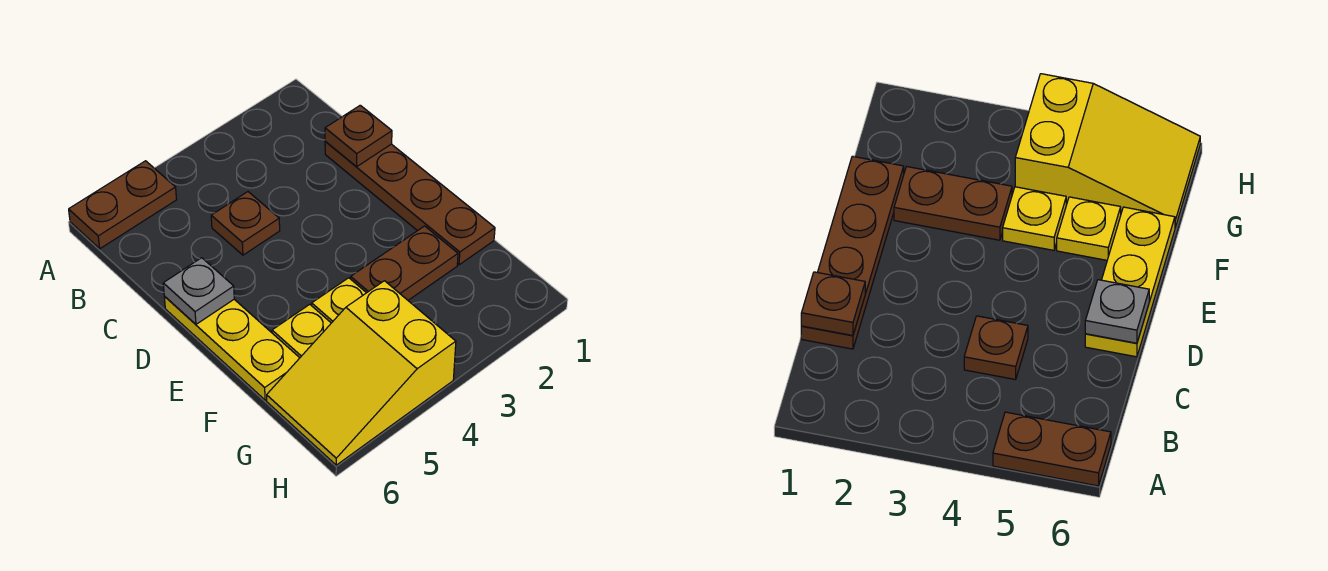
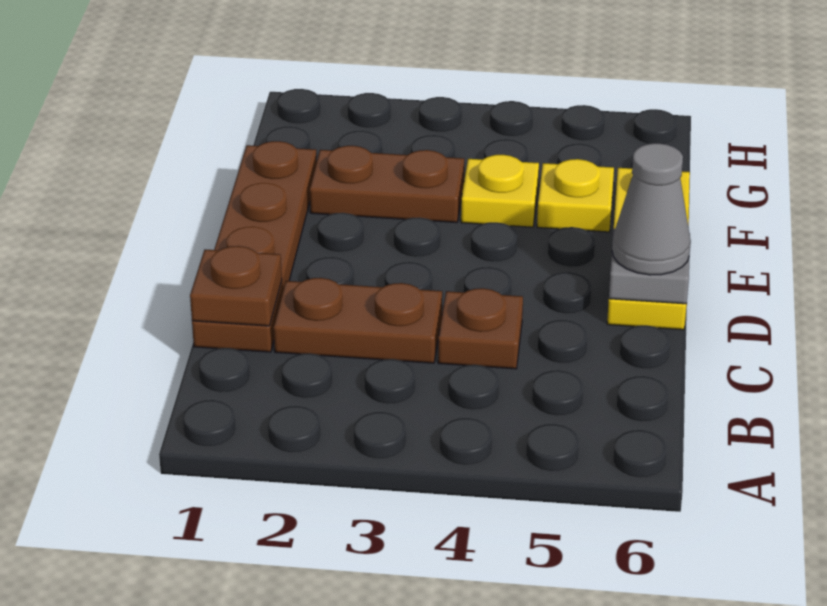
brown 1x2 plate [69,161,177,249] -> brown 1x2 plate moved to [274,278,442,363]
none -> grey 1x1 cone [612,143,691,275]
yellow 2x3 slope [267,281,456,465] -> none

